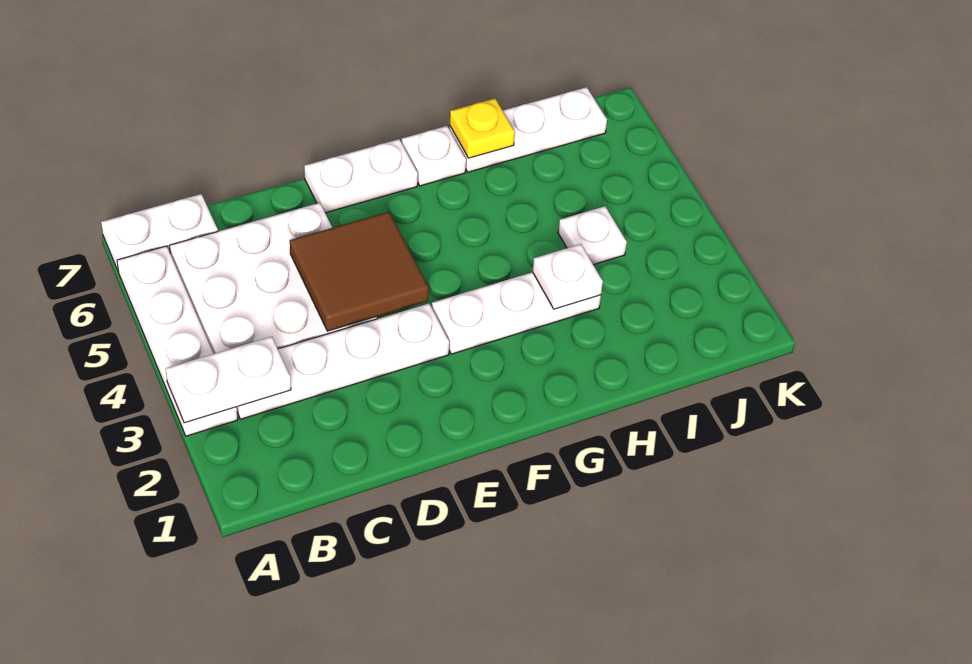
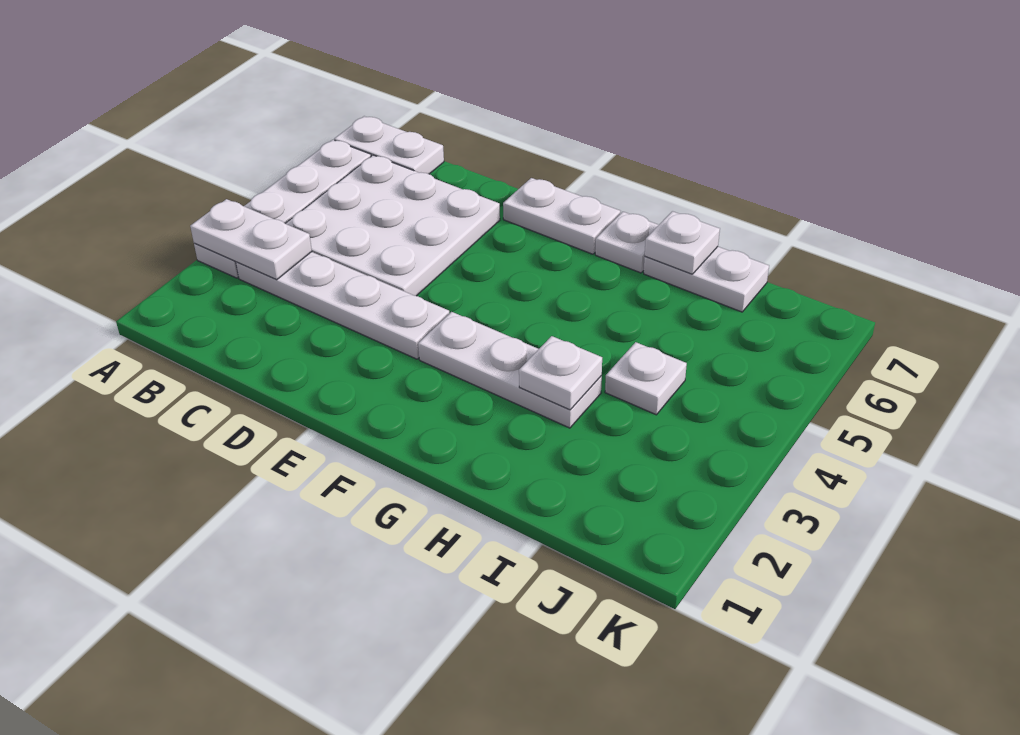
brown 2x2 tile [290,212,429,331] -> none
white 1x3 plate [449,87,607,172] -> white 1x2 plate [644,247,769,312]
yellow 1x1 plate [450,99,515,158] -> white 1x1 plate [645,211,720,274]

